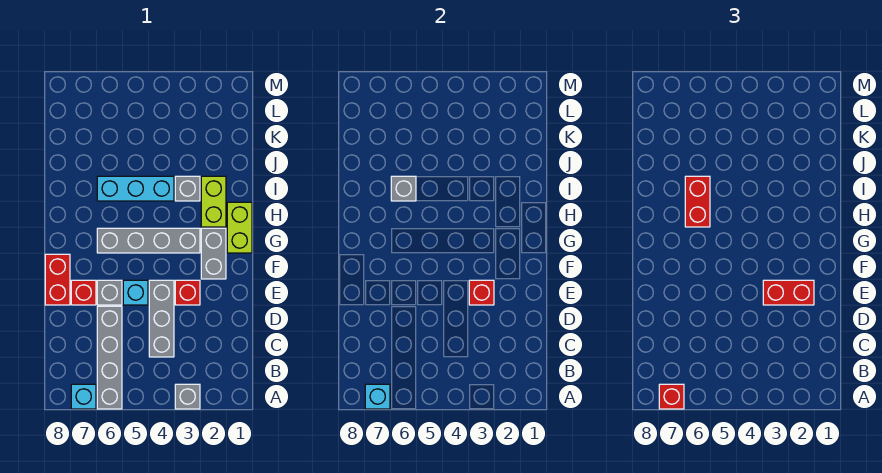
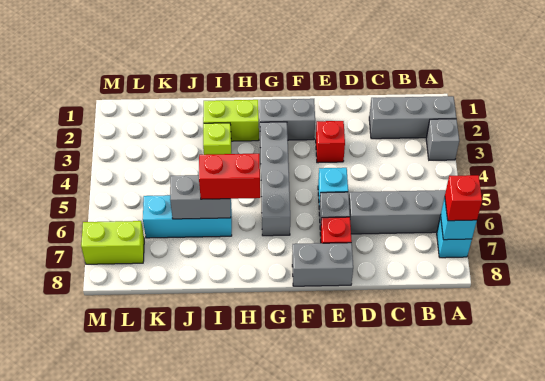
grey 1x3 brick [149,280,174,357] -> grey 1x3 brick moved to [369,96,456,139]
red 1x2 brick [763,280,814,305] -> none
red 1x1 brick [469,280,494,305] -> none
red 1x2 brick [45,254,70,305] -> grey 1x2 brick [292,243,353,286]
lime 1x2 brick [227,202,252,253] -> lime 1x2 brick moved to [81,221,144,264]
grey 1x1 brick [175,176,200,201] -> lime 1x1 brick [203,123,231,155]
cyan 1x3 brick [97,176,174,201] -> cyan 1x3 brick turned to [143,195,232,238]
grey 1x1 brick [391,176,416,201] -> grey 1x2 brick [170,175,231,219]

